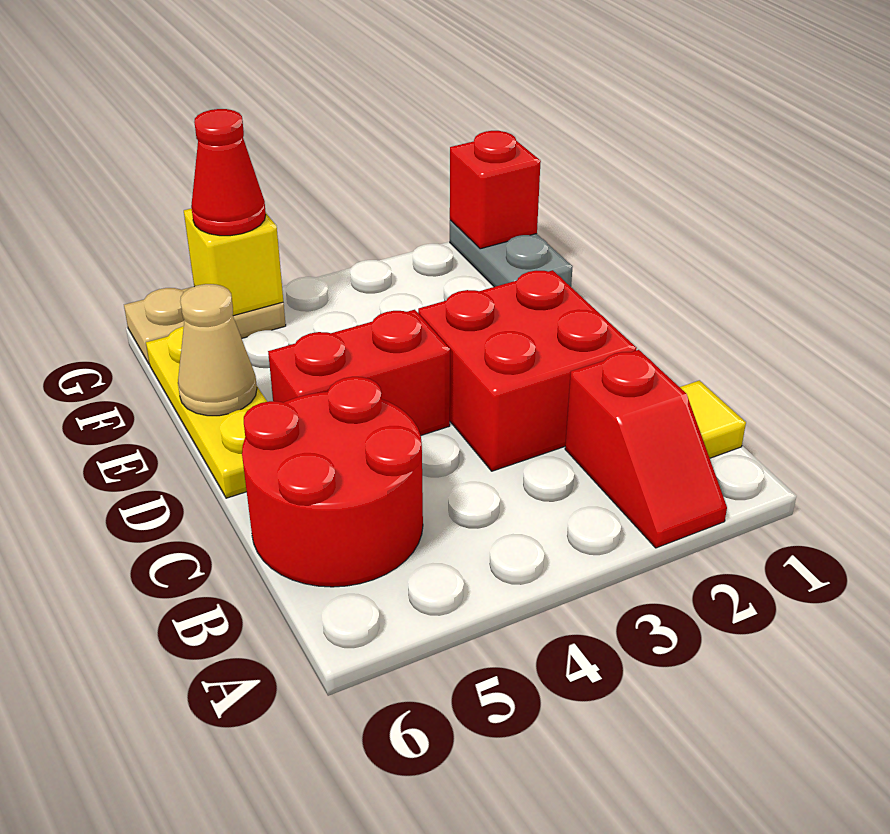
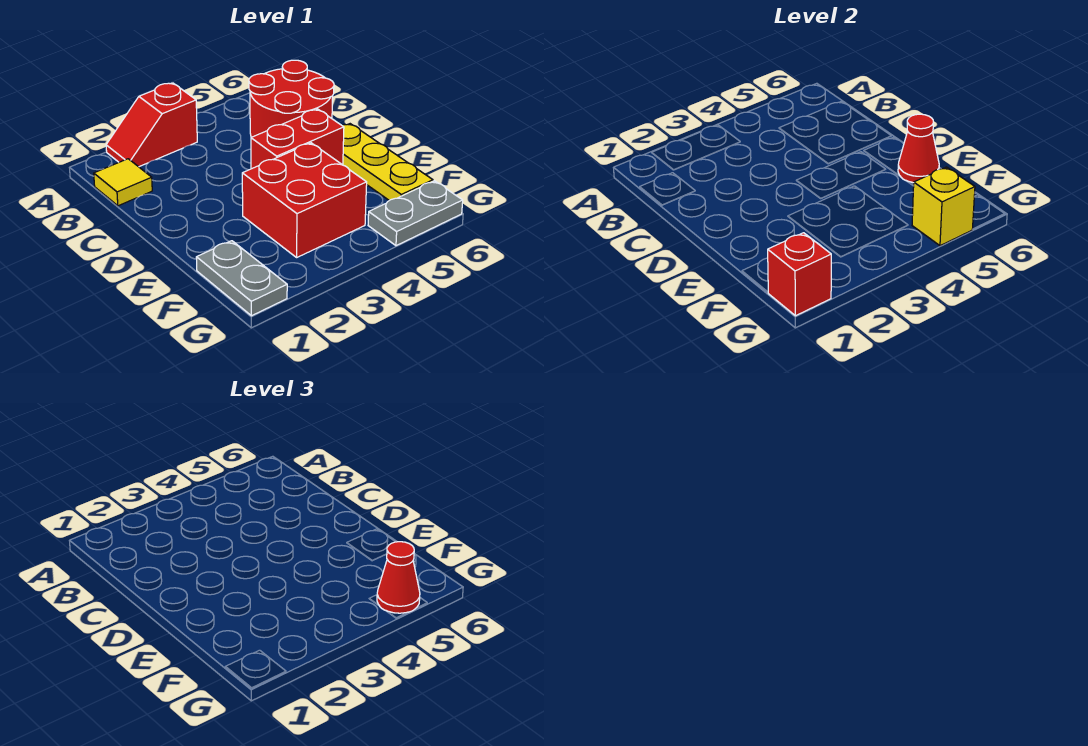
red 1x2 slope [565,350,727,548] -> red 1x2 slope turned to [106,83,197,167]
red 2x2 brick [418,270,637,471] -> red 2x2 brick moved to [242,143,367,257]
tan 1x1 cone [178,284,257,416] -> red 1x1 cone [898,114,939,183]
tan 1x2 plate [124,287,286,364] -> grey 1x2 plate [368,181,463,246]

